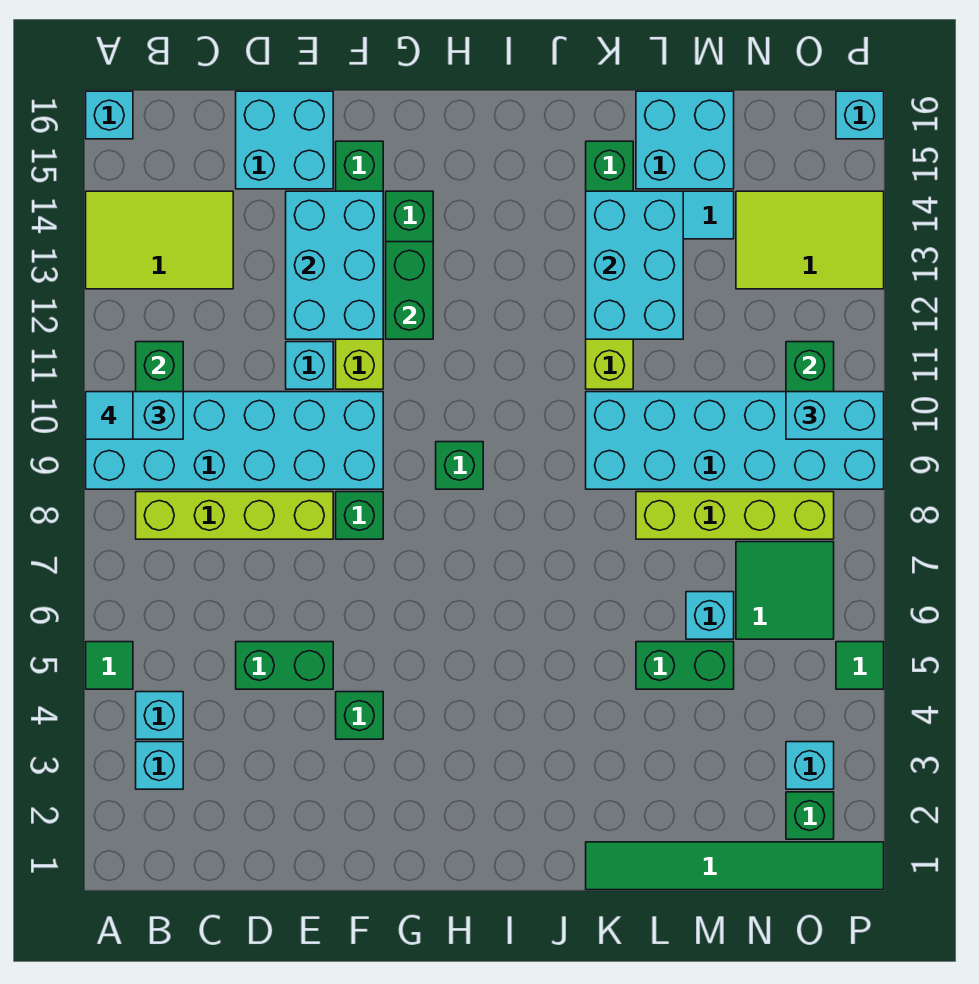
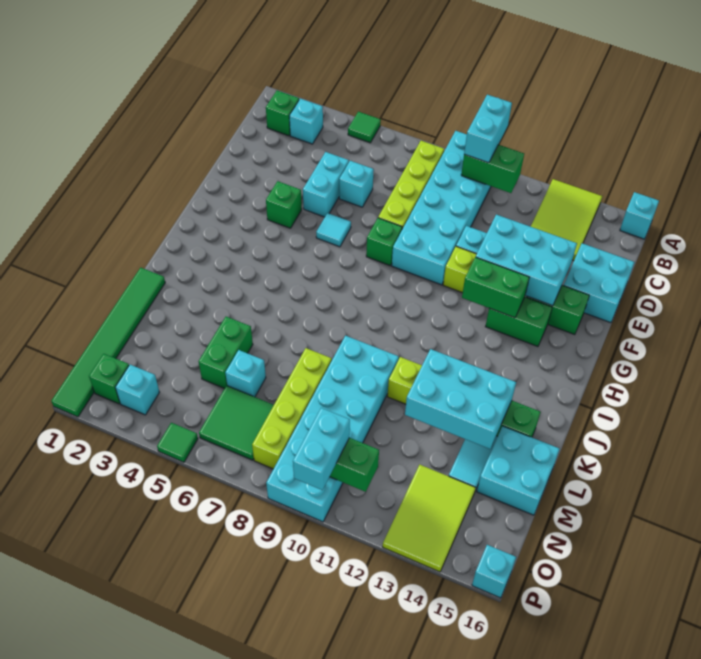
cyan 1x1 tile [86,392,133,439] -> cyan 1x1 tile moved to [316,213,351,247]
cyan 1x1 brick [136,692,183,739] -> cyan 1x1 brick moved to [339,161,374,207]
green 1x2 brick [236,642,333,689] -> cyan 1x2 brick [303,152,349,217]
green 1x1 brick [436,442,483,489] -> green 1x1 brick moved to [266,91,299,136]

